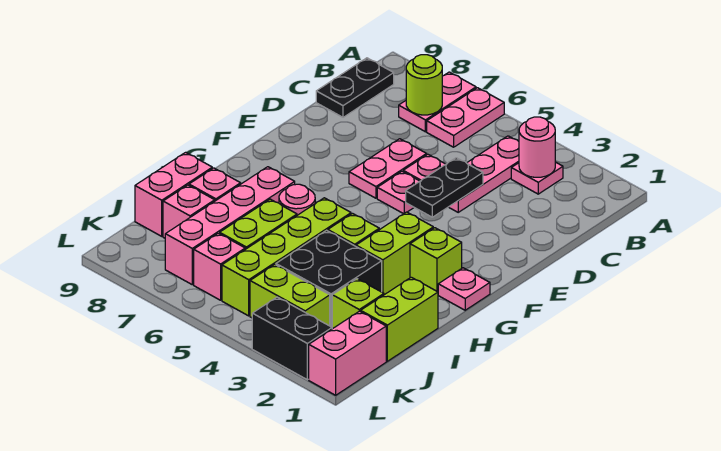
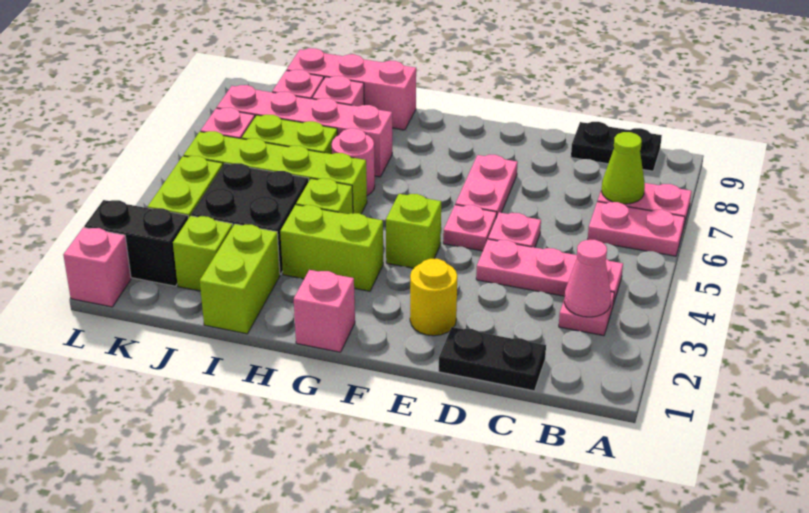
pink 1x1 round brick [519,117,555,177] -> pink 1x1 cone [564,240,611,317]
lime 1x1 round brick [406,55,442,115] -> lime 1x1 cone [601,132,645,204]
black 1x2 plate [406,158,483,217] -> black 1x2 plate moved to [439,327,546,391]
pink 1x2 plate [349,139,427,198] -> pink 1x2 plate turned to [455,155,518,218]
none -> yellow 1x1 round brick [410,259,457,336]
pink 1x1 plate [438,268,490,310] -> pink 1x1 brick [294,270,355,352]
lime 1x1 brick [410,228,462,292] -> lime 1x1 brick moved to [386,194,441,268]
lime 1x2 brick [361,277,438,361] -> lime 1x2 brick turned to [200,224,280,334]
pink 1x2 brick [135,152,212,236] -> pink 1x3 brick [287,48,416,130]
pink 1x2 brick [309,311,386,395] -> pink 1x1 brick [63,227,131,307]
black 1x2 brick [252,297,332,380] -> black 1x2 brick turned to [84,200,189,286]

